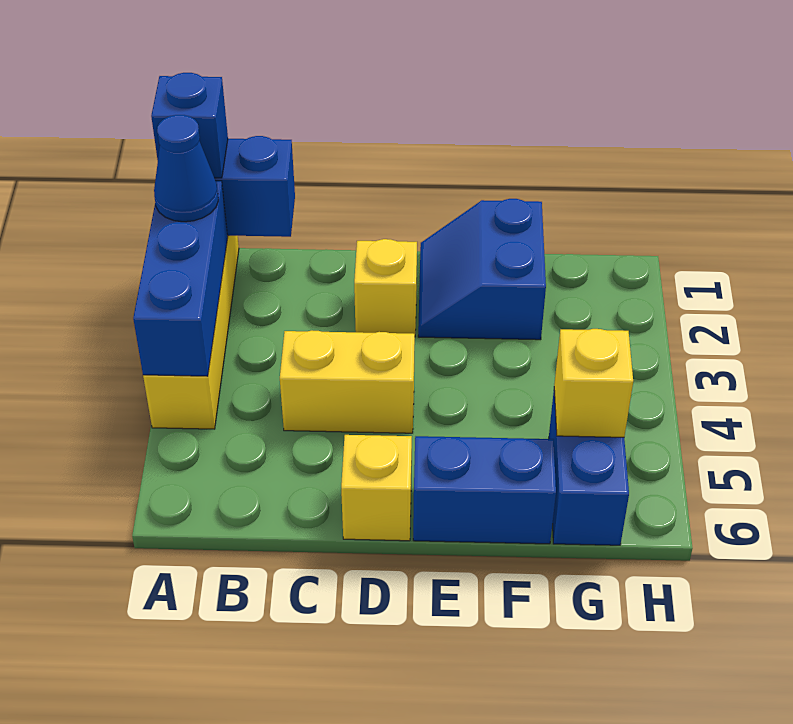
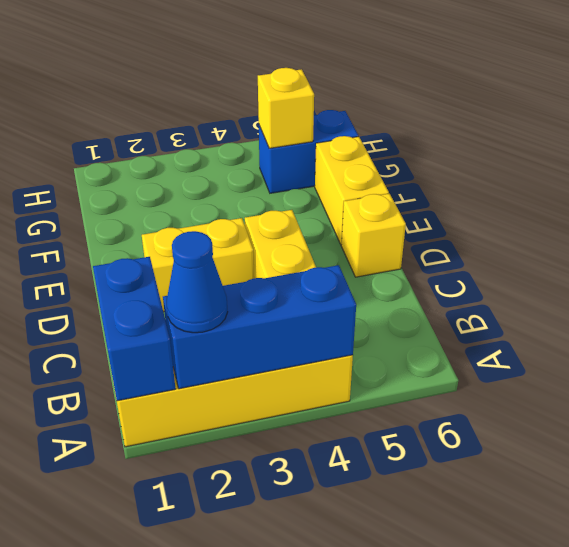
blue 1x1 brick [151,73,228,178] -> none
yellow 1x1 brick [354,239,417,334] -> yellow 1x2 brick [142,218,254,312]
blue 2x2 slope [418,199,546,340] -> none
blue 1x2 brick [413,436,556,544] -> yellow 1x2 brick [315,136,389,245]

